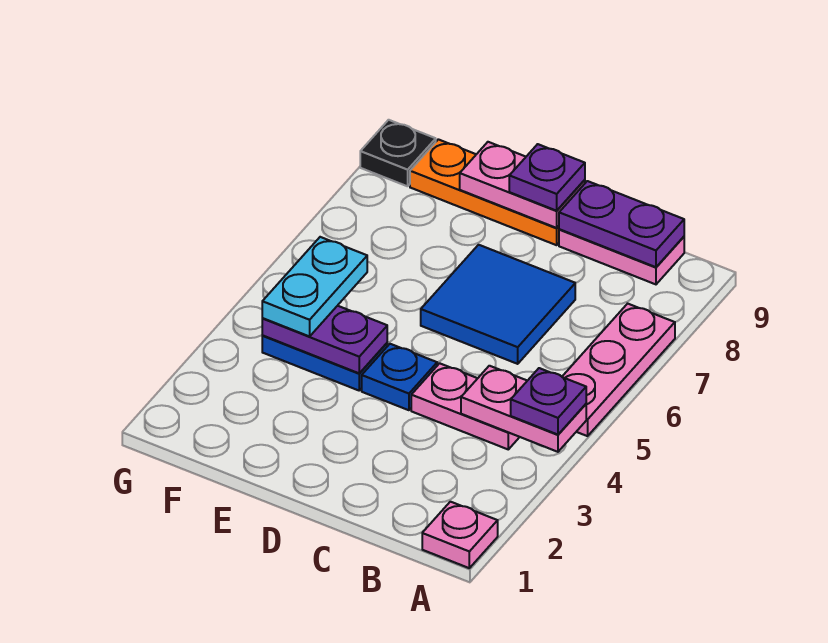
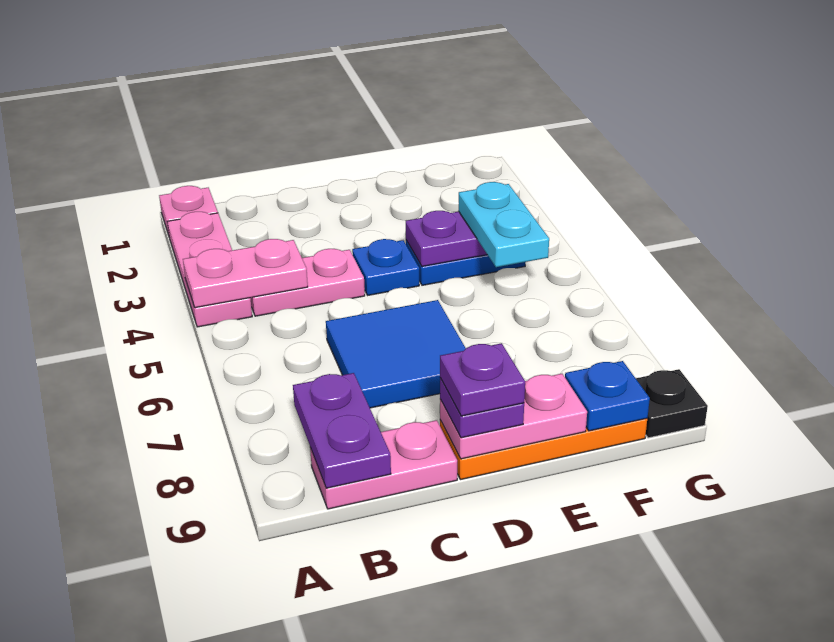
purple 1x1 plate [511,368,586,435] -> purple 1x1 plate moved to [440,343,525,416]
pink 1x3 plate [562,304,675,436] -> pink 1x3 plate moved to [167,212,252,327]
purple 1x2 plate [559,181,684,267] -> purple 1x2 plate turned to [293,373,391,488]
none -> blue 1x1 plate [565,361,650,431]

